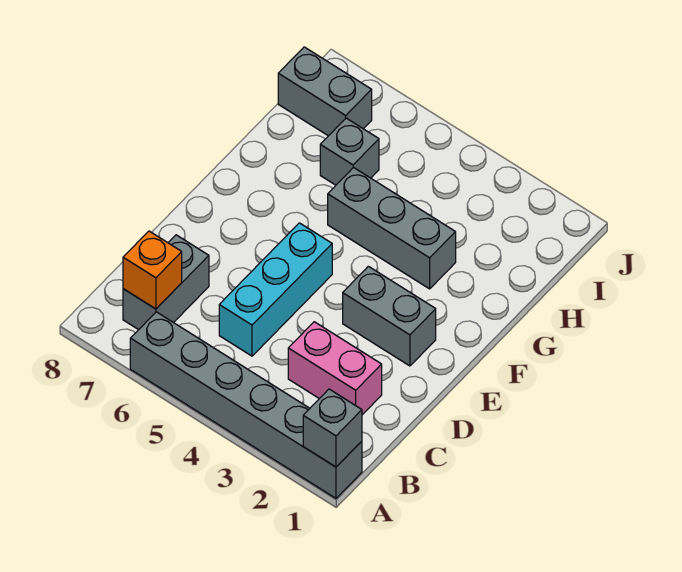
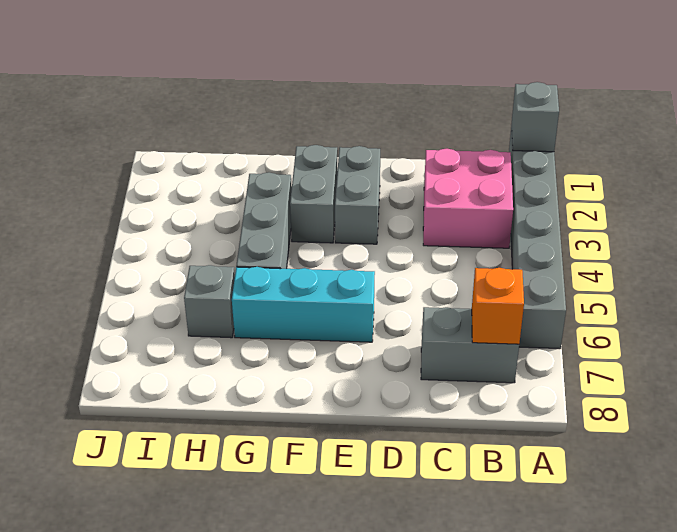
pink 1x2 brick [288,322,382,415] -> pink 2x2 brick [423,149,513,248]
cyan 1x3 brick [219,223,332,356] -> cyan 1x3 brick moved to [232,267,375,342]
grey 1x2 brick [278,47,372,136] -> grey 1x2 brick moved to [290,145,338,243]

